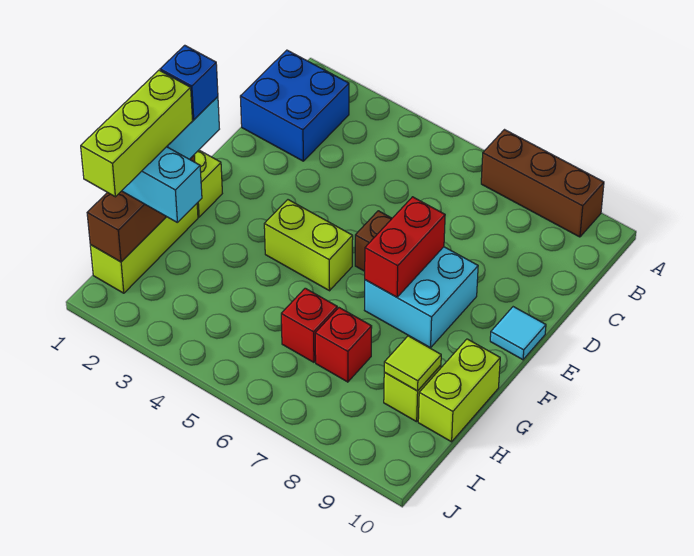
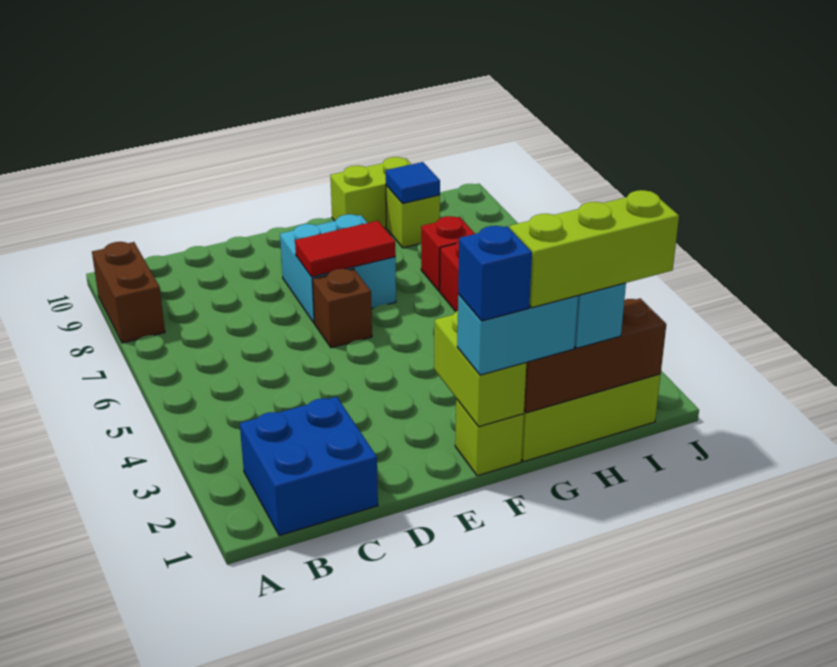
brown 1x3 brick [481,130,604,237] -> brown 1x2 brick [92,242,165,343]
red 1x2 brick [365,197,445,297] -> red 1x2 tile [295,221,396,277]
cyan 1x1 tile [490,307,546,360] -> none
lime 1x2 brick [264,200,353,291] -> lime 1x2 brick moved to [434,311,526,427]
lime 1x1 tile [384,336,441,391] -> blue 1x1 tile [386,162,440,204]

